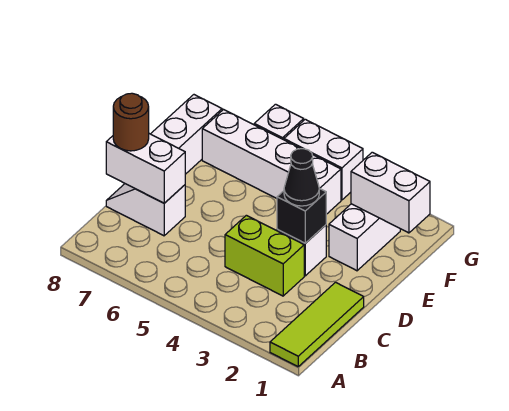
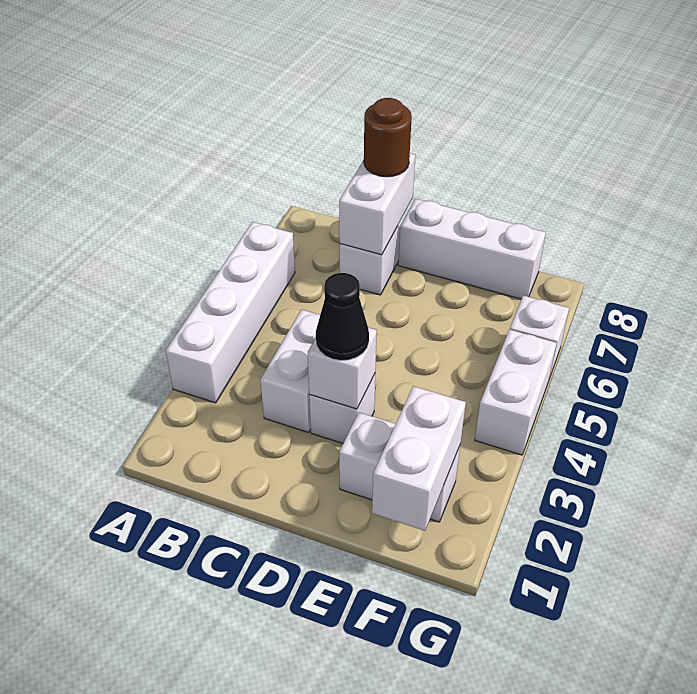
lime 1x3 tile [270,282,364,366] -> none
lime 1x2 brick [225,215,304,296] -> white 1x2 brick [260,310,320,432]
black 1x1 brick [277,188,326,243] -> white 1x1 brick [308,327,377,409]
white 1x4 brick [202,109,341,214] -> white 1x4 brick moved to [166,222,295,403]

